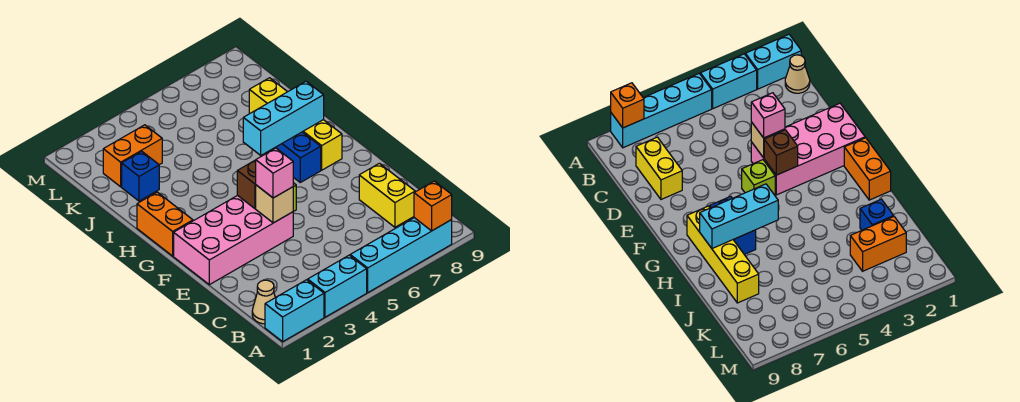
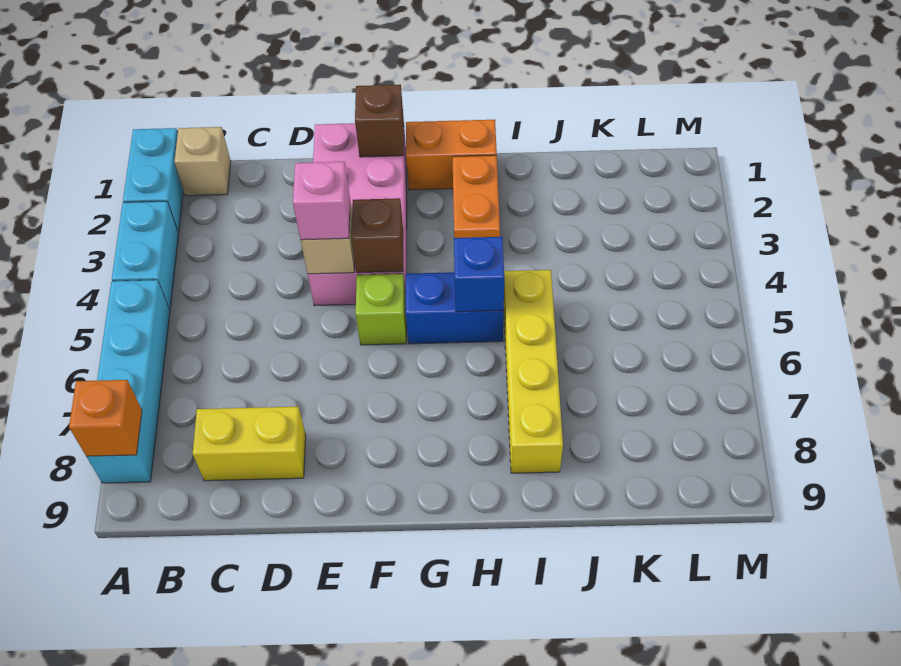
tan 1x1 cone [252,280,275,324] -> tan 1x1 brick [174,127,231,196]
none -> brown 1x1 brick [355,85,404,157]
blue 1x2 brick [265,132,321,182] -> blue 1x2 brick moved to [406,272,504,344]
yellow 1x4 brick [249,78,342,170] -> yellow 1x4 brick turned to [503,270,563,473]
cyan 1x3 brick [243,81,324,155] -> none
blue 1x1 brick [122,151,159,201] -> blue 1x1 brick moved to [454,237,504,312]
orange 1x2 brick [103,125,162,187] -> orange 1x2 brick moved to [452,155,500,238]

